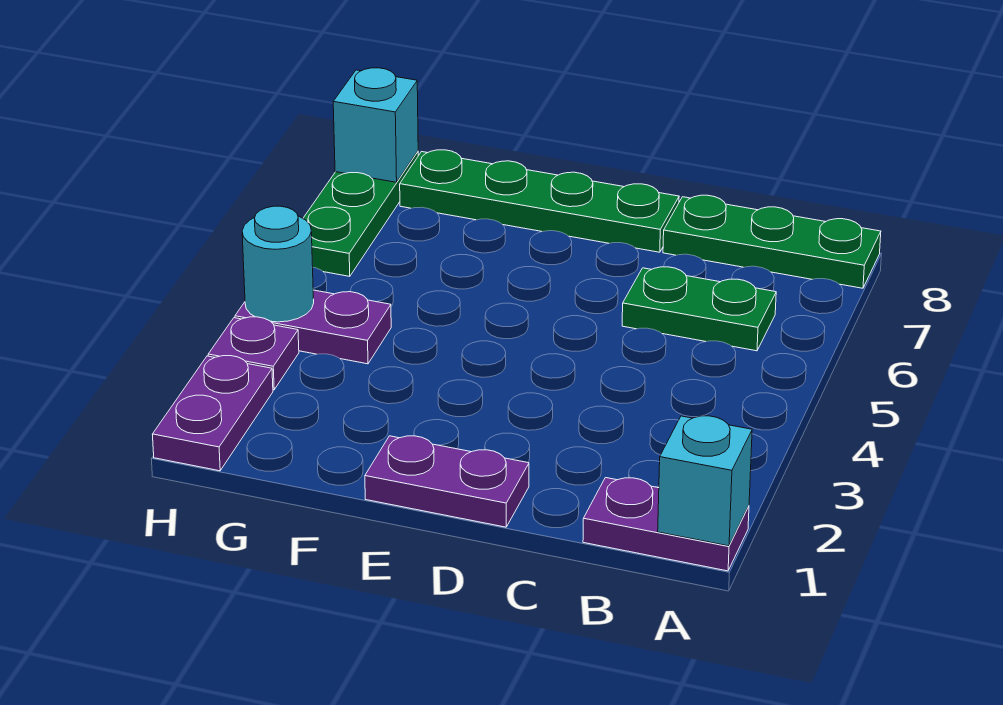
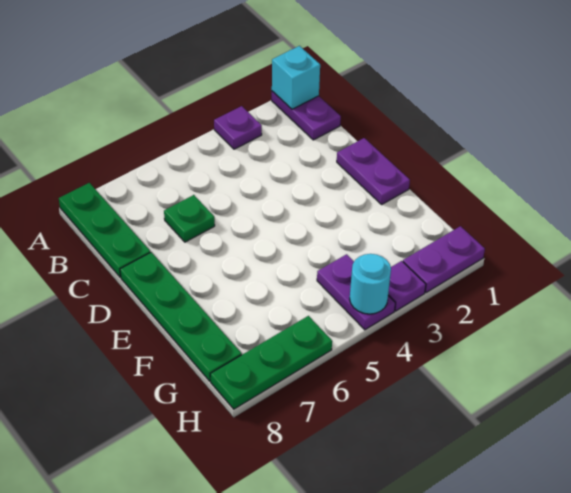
none -> purple 1x1 plate [214,106,262,149]
green 1x2 plate [622,267,776,351] -> green 1x1 plate [164,195,215,242]
cyan 1x1 brick [333,68,418,182] -> none

